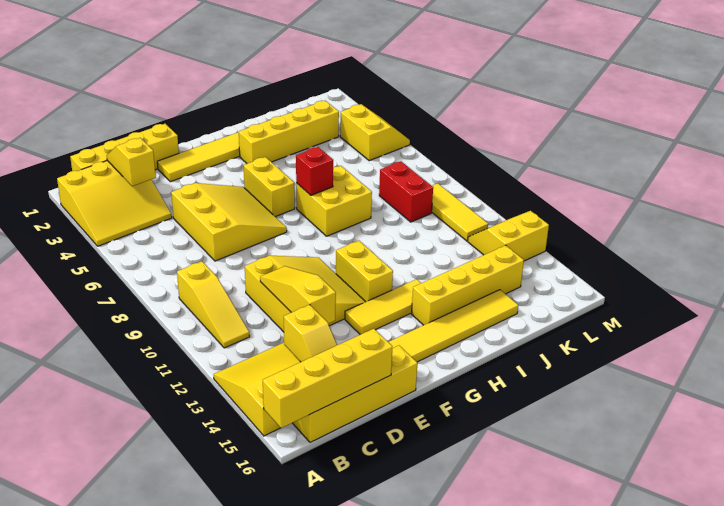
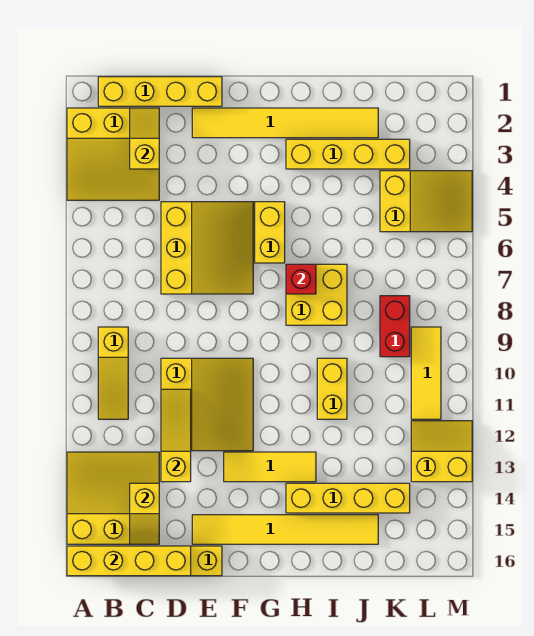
yellow 1x2 brick [336,241,393,302] -> yellow 1x2 brick moved to [317,358,347,419]
yellow 2x2 slope [340,104,410,161] -> yellow 2x3 slope [380,171,472,232]

